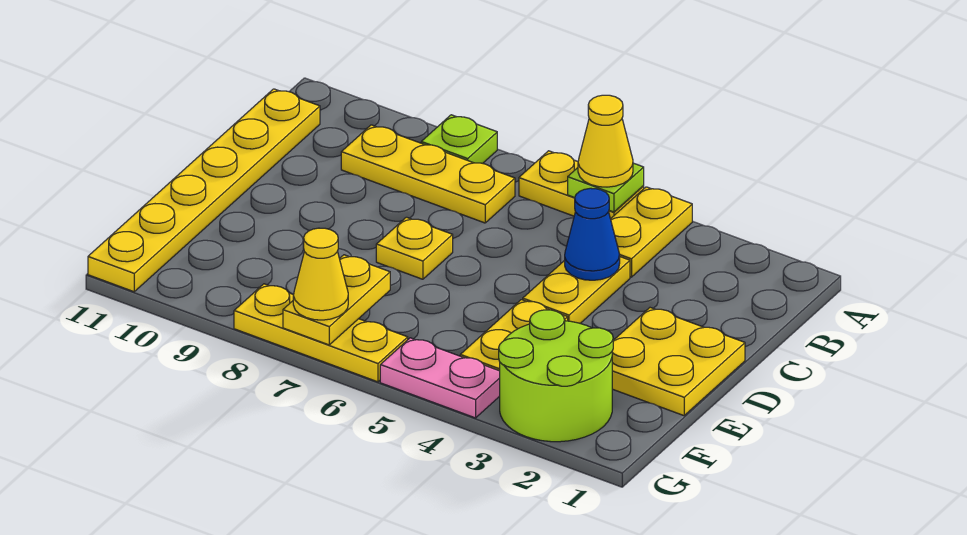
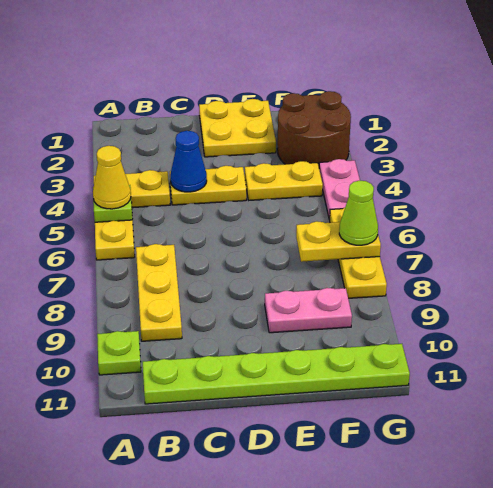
lime 1x1 plate [421,115,497,163] -> lime 1x1 plate moved to [97,331,141,375]
yellow 1x6 plate [88,89,320,292] -> lime 1x6 plate [143,344,410,404]
yellow 1x1 plate [376,217,453,279] -> none
none -> pink 1x2 plate [265,288,352,333]
lime 2x2 round brick [499,310,613,442] -> brown 2x2 round brick [277,91,351,166]
yellow 1x1 cone [293,228,348,320] -> lime 1x1 cone [339,181,378,245]

